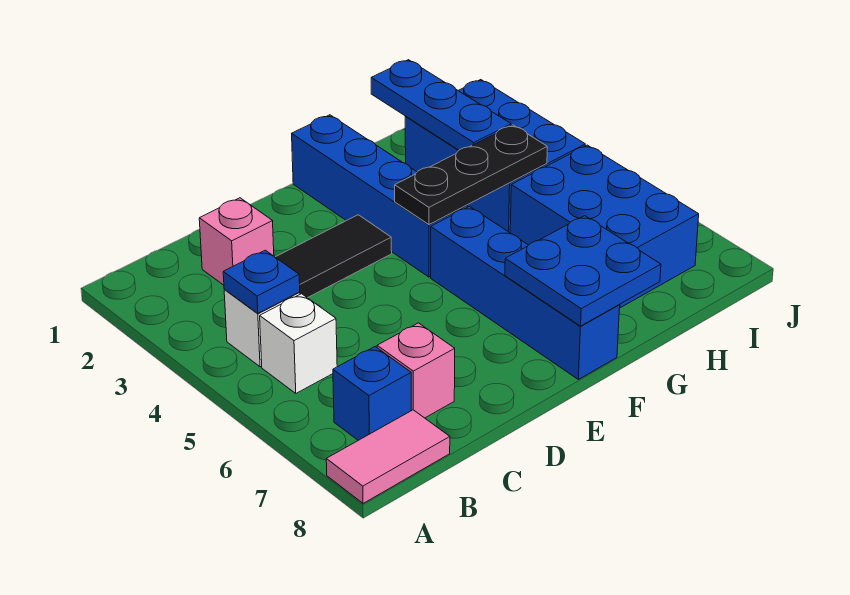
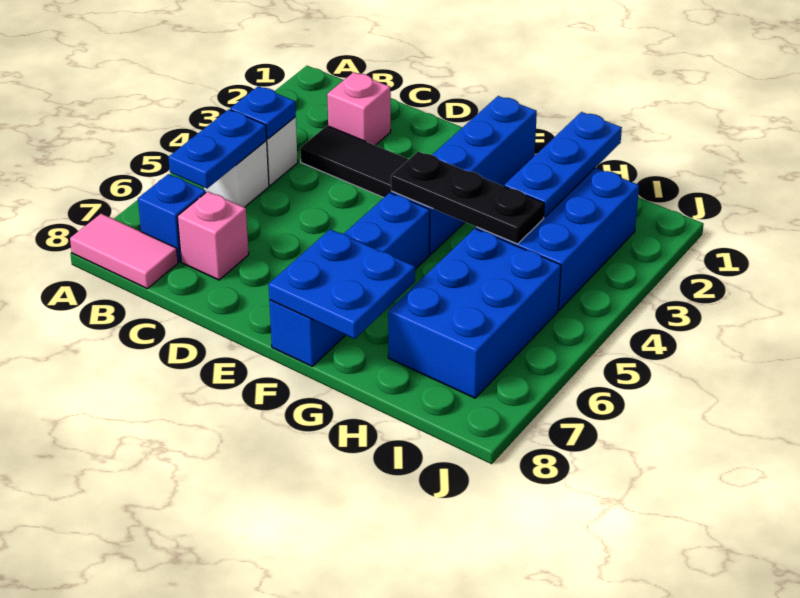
none -> blue 1x2 plate [168,109,267,188]

